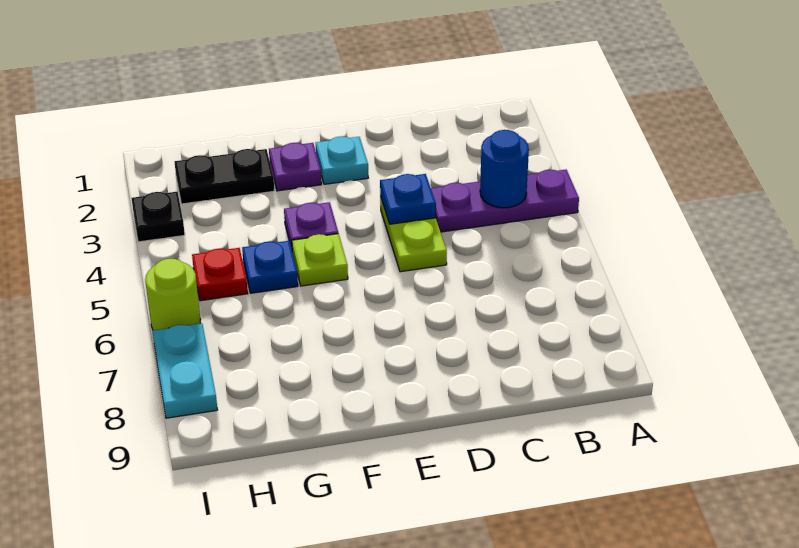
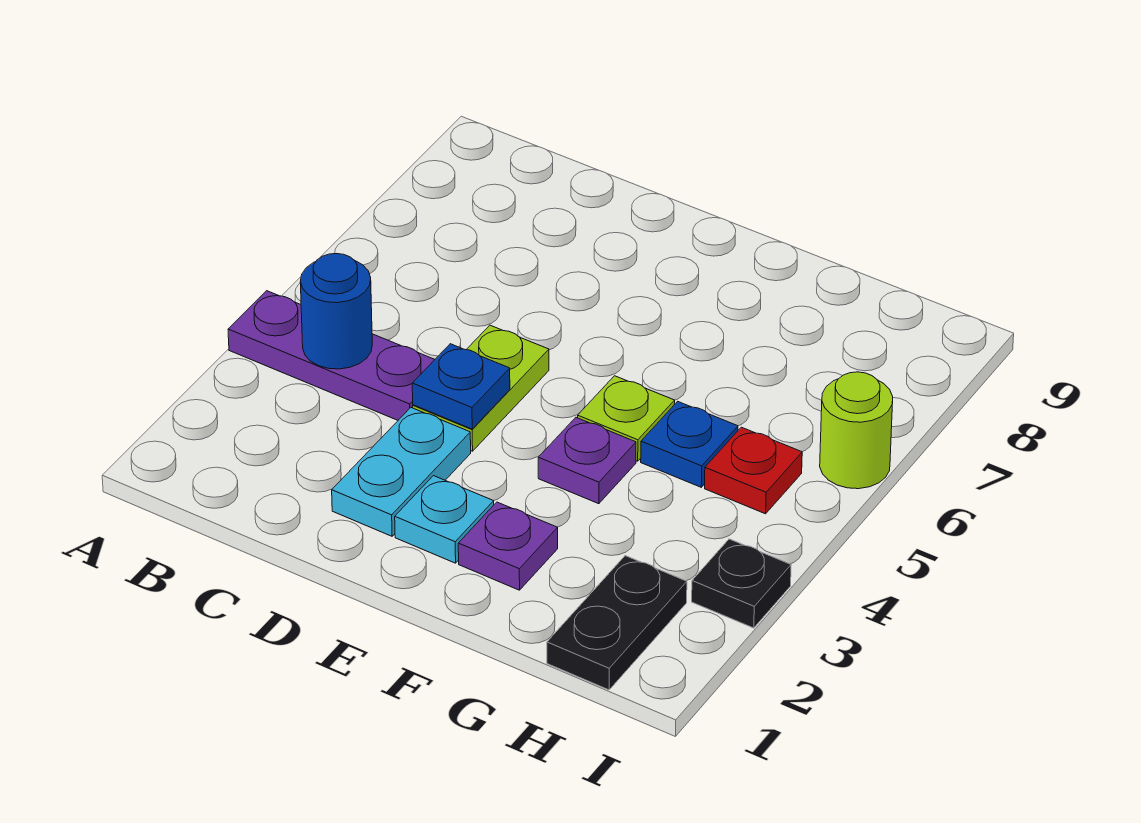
black 1x2 plate [175,149,274,204] -> black 1x2 plate turned to [547,556,687,690]
cyan 1x2 plate [153,323,217,418] -> cyan 1x2 plate moved to [332,408,471,536]

